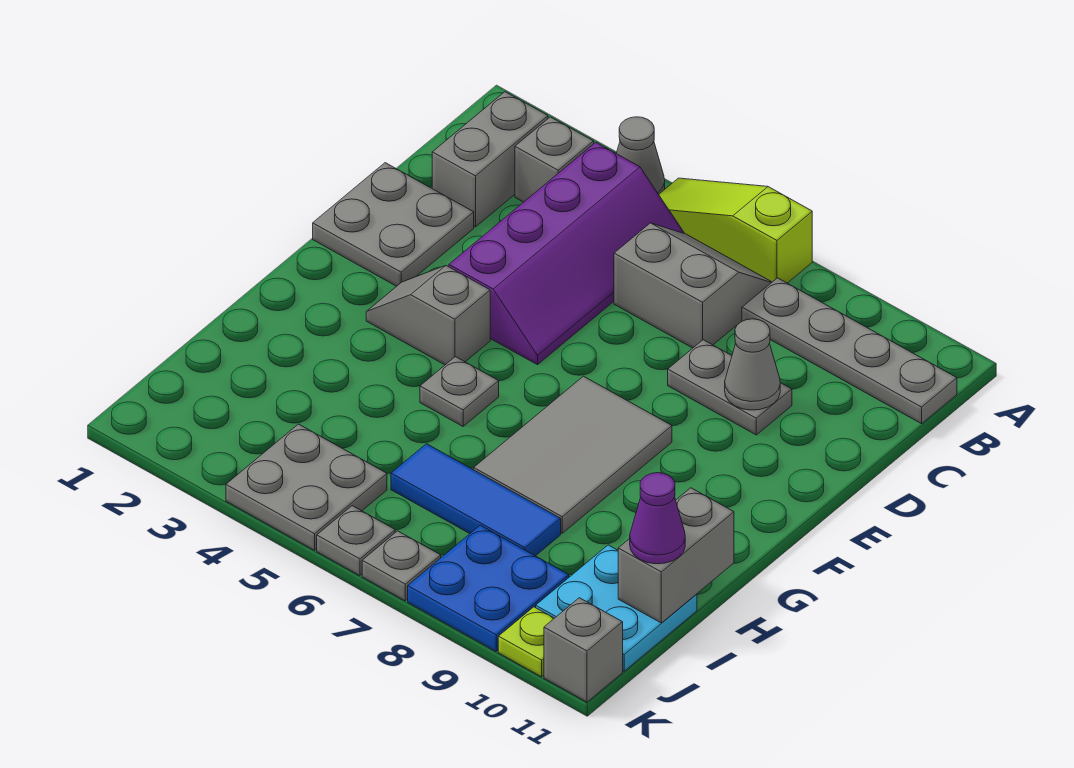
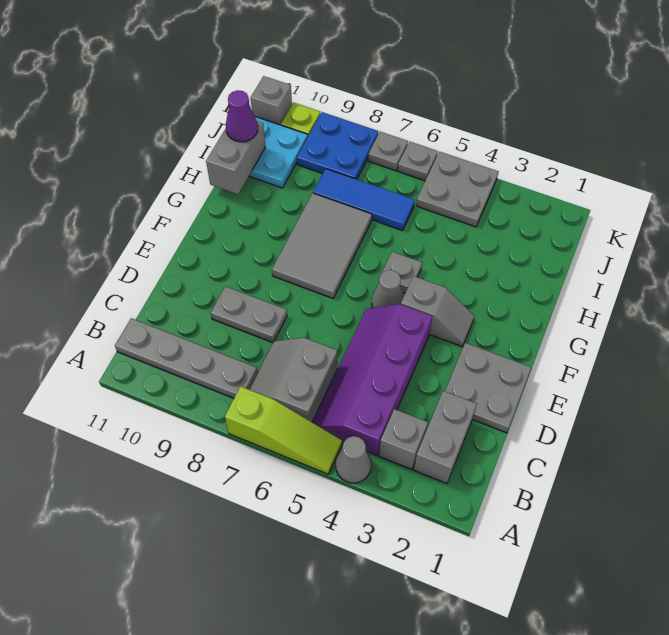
grey 2x2 slope [614,223,772,348] -> grey 2x2 slope turned to [249,338,337,422]
grey 1x1 cone [725,319,780,410] -> grey 1x1 cone moved to [372,270,404,308]

